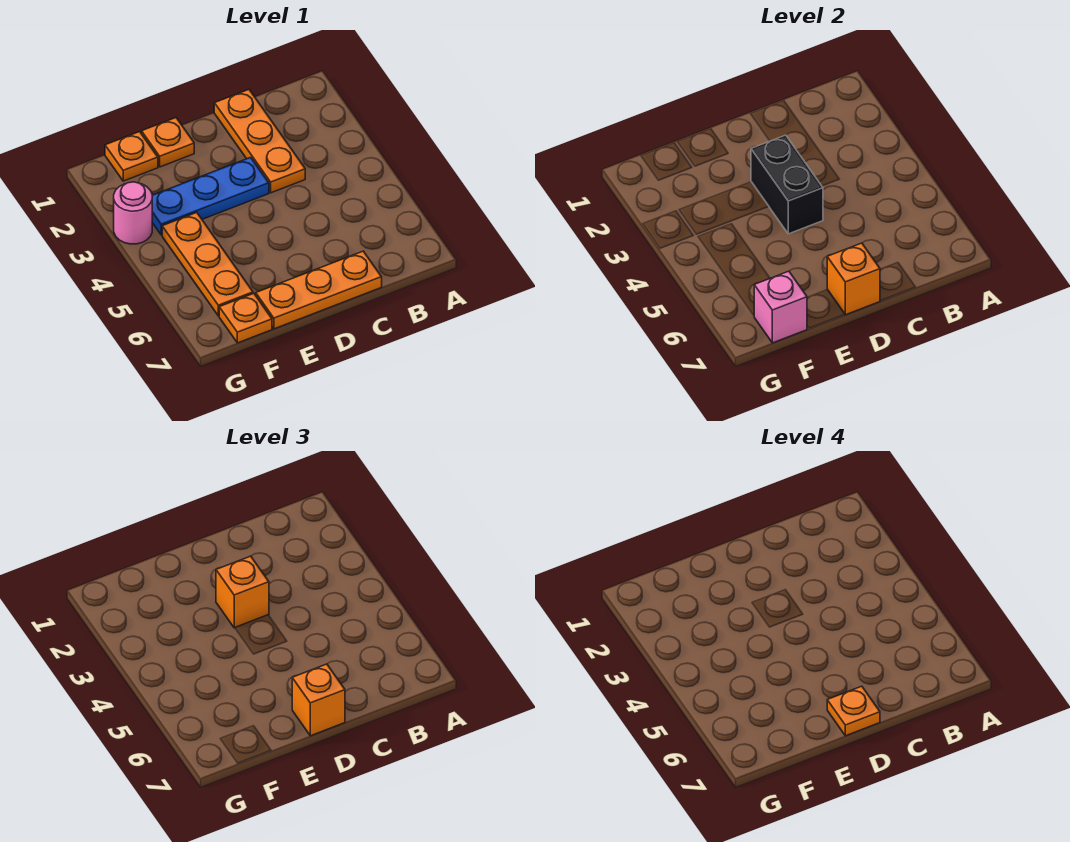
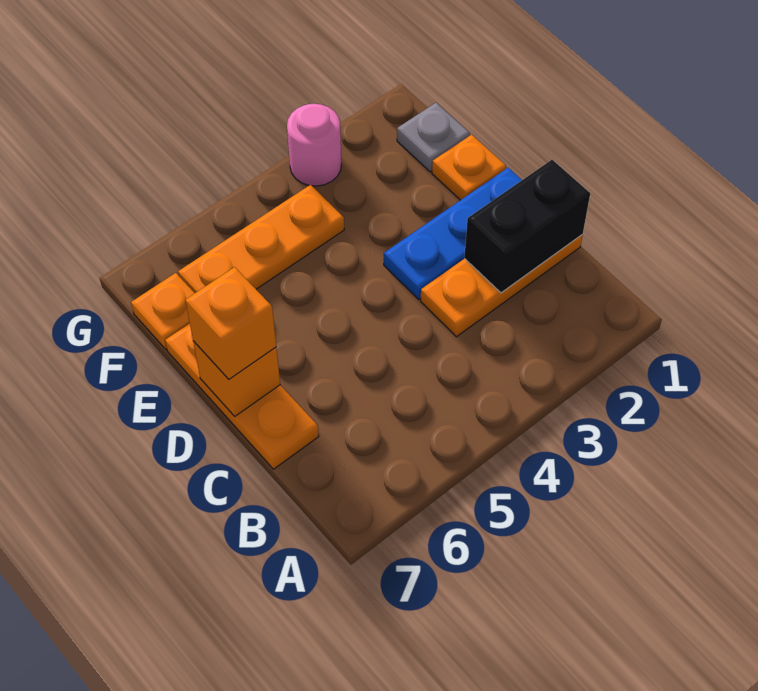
blue 1x3 plate [152,157,269,235] -> blue 1x3 plate turned to [384,168,522,299]
black 1x2 brick [751,135,823,234] -> black 1x2 brick moved to [464,160,590,293]
orange 1x1 brick [216,556,269,628] -> none
orange 1x1 plate [827,686,880,736] -> none
orange 1x1 plate [105,132,158,181] -> grey 1x1 plate [397,103,470,172]
pink 1x1 brick [754,271,807,343] -> none

